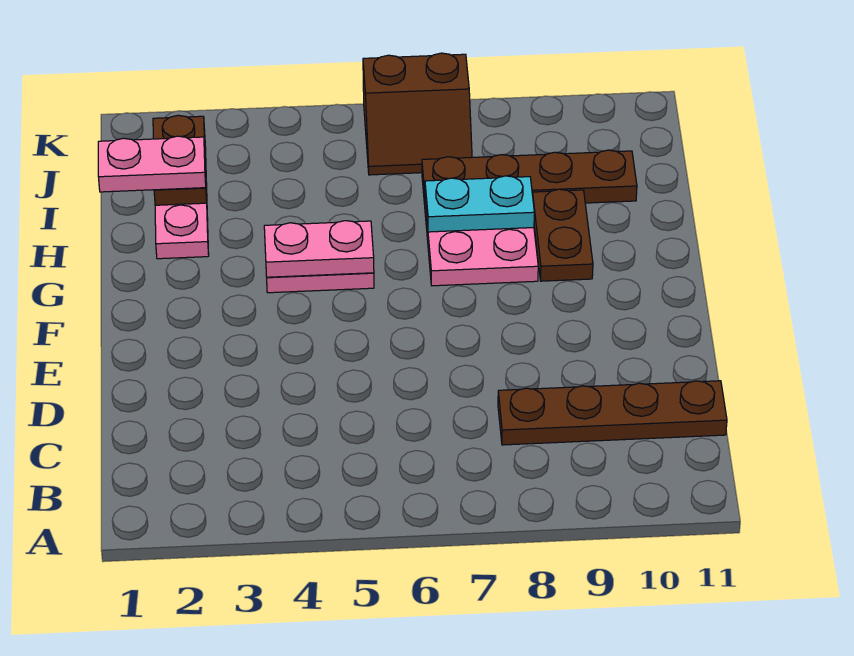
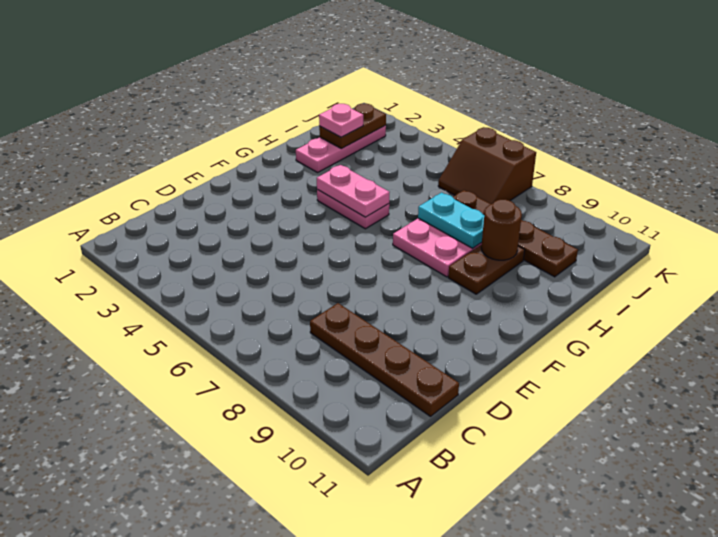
none -> brown 1x1 round brick [481,200,522,260]
pink 1x2 plate [98,136,206,192] -> pink 1x1 plate [319,104,363,137]

